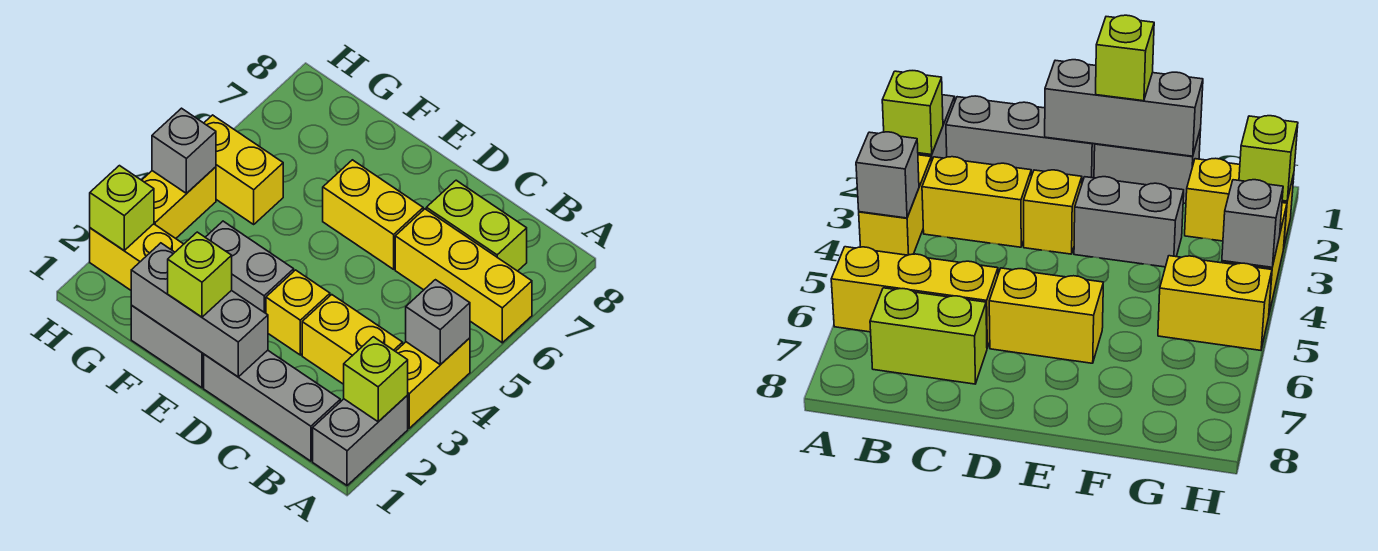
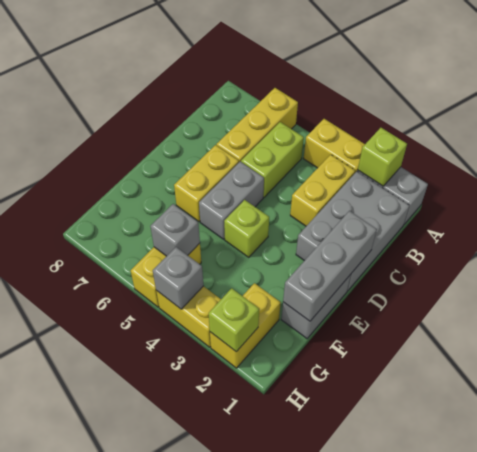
grey 1x1 brick [406,280,470,365] -> grey 1x1 brick moved to [150,204,200,256]
grey 1x3 brick [204,350,340,461] -> grey 2x3 brick [296,172,410,291]
lime 1x2 brick [426,180,527,271] -> lime 1x2 brick moved to [241,122,304,197]
yellow 1x1 brick [266,270,330,355] -> none
lime 1x1 brick [168,232,232,317] -> lime 1x1 brick moved to [224,200,269,257]
grey 1x2 brick [205,221,294,313] -> grey 1x2 brick moved to [199,162,264,239]

